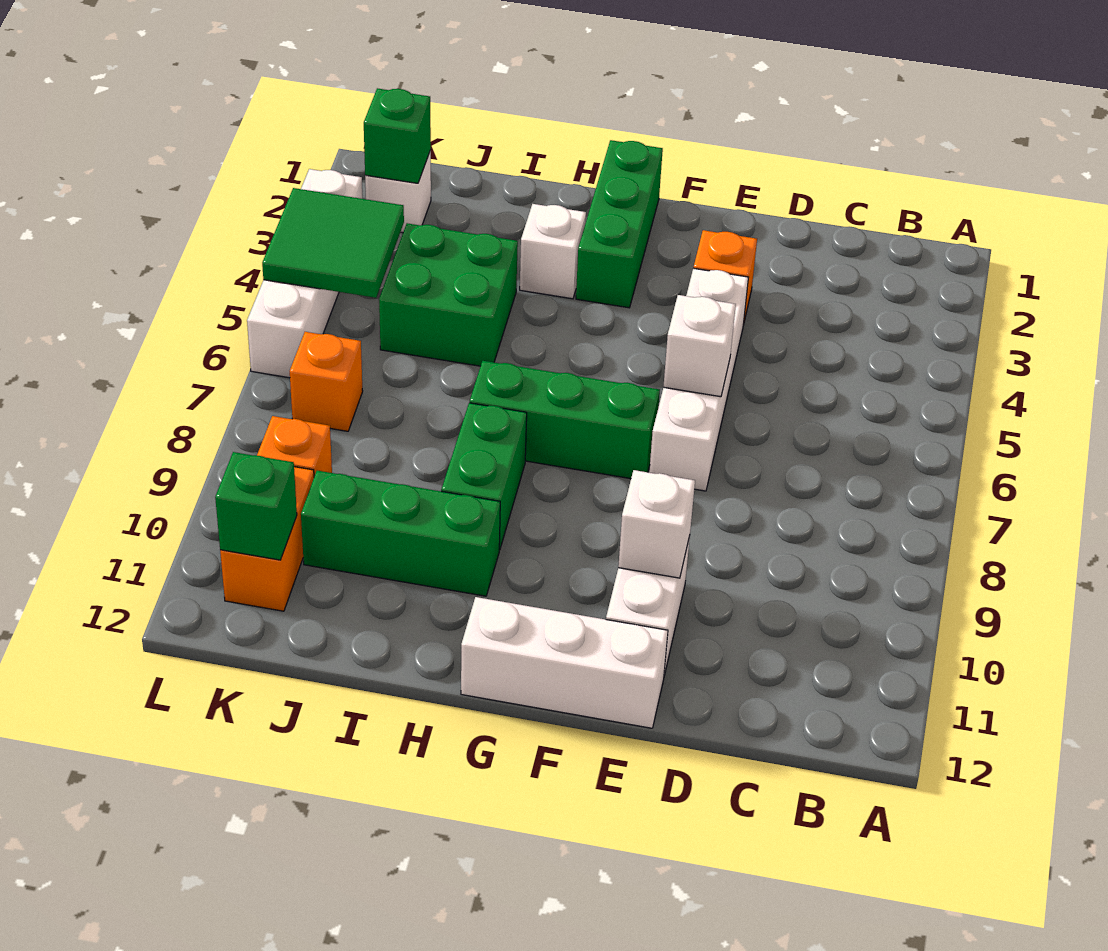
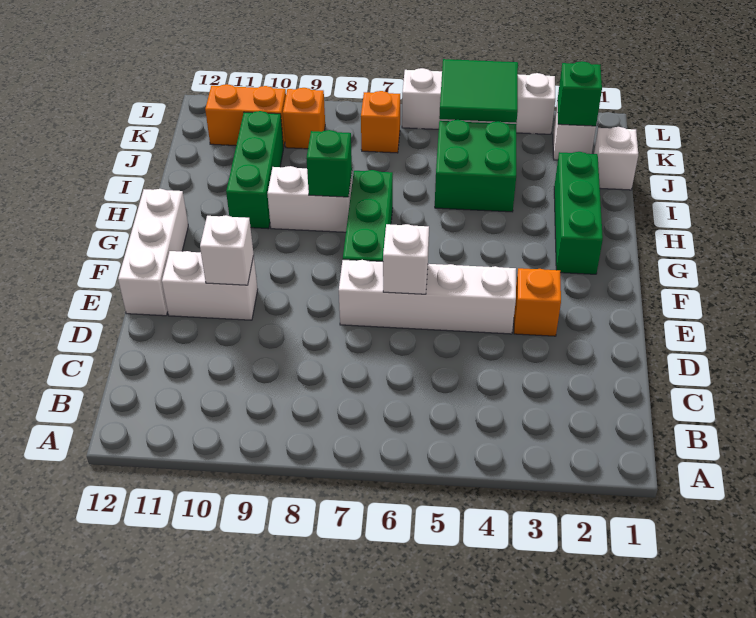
green 1x3 brick [576,140,663,308] -> green 1x3 brick turned to [554,152,603,274]
white 1x1 brick [520,204,586,299] -> white 1x1 brick moved to [594,127,638,190]
green 1x2 brick [441,403,527,550] -> white 1x2 brick [268,166,352,232]
green 1x1 brick [215,452,297,560] -> green 1x1 brick moved to [306,130,352,197]

